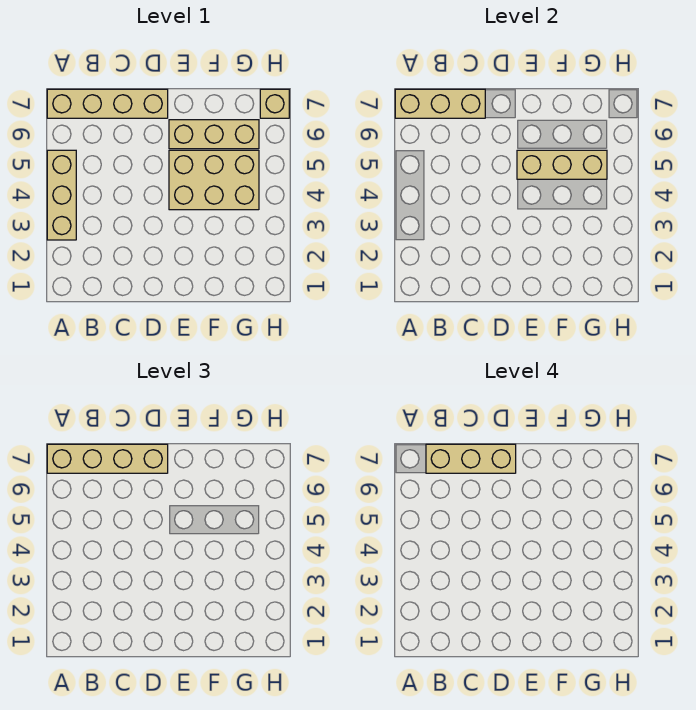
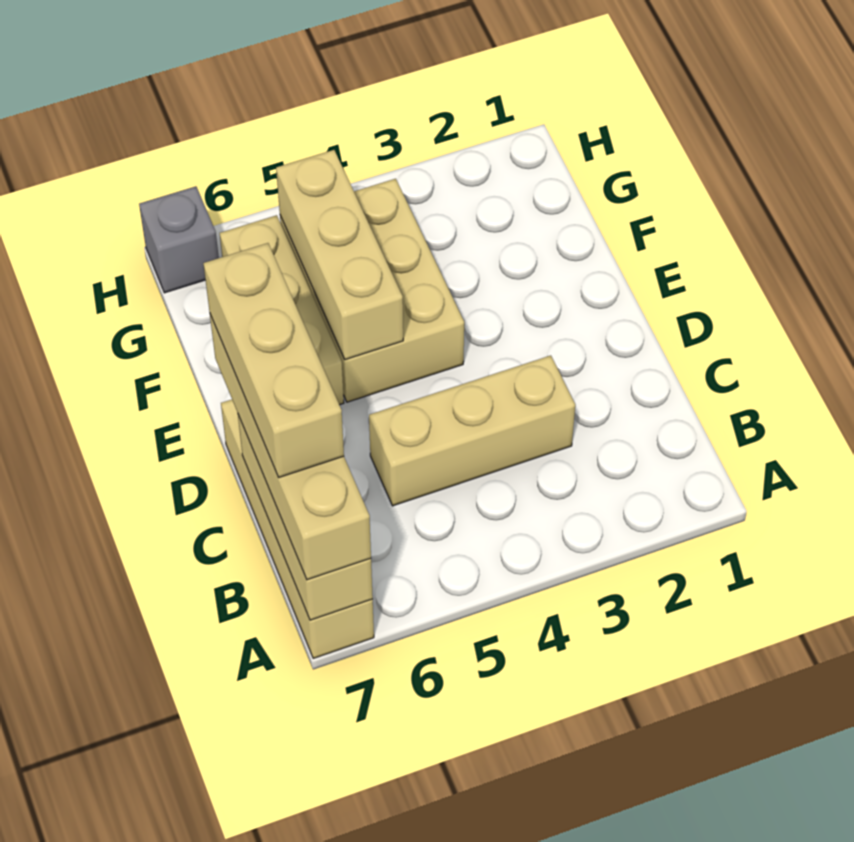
tan 1x3 brick [47,150,76,240] -> tan 1x3 brick moved to [369,356,575,506]
tan 1x1 brick [260,89,289,118] -> grey 1x1 brick [139,186,219,293]

